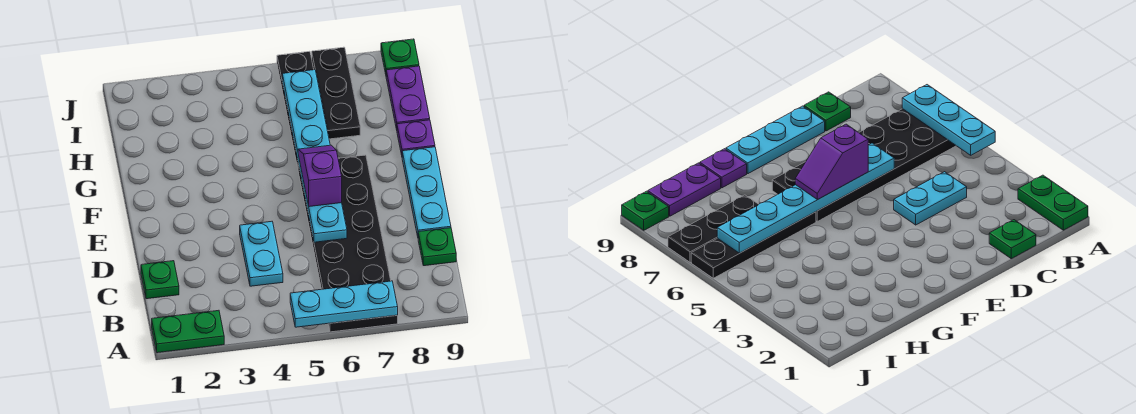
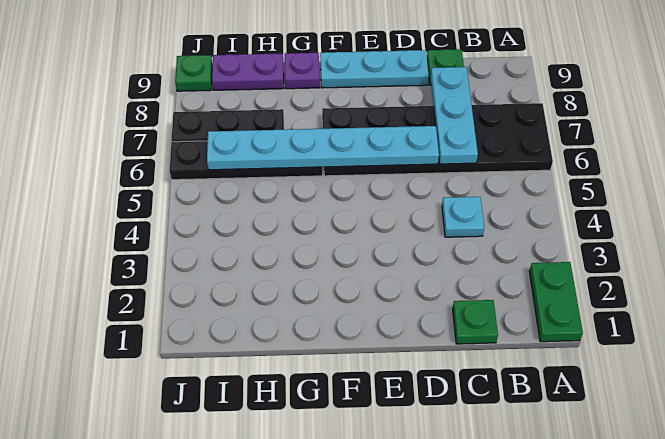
cyan 1x3 plate [290,281,398,327] -> cyan 1x3 plate moved to [431,67,478,164]
cyan 1x2 plate [240,221,283,286] -> cyan 1x1 plate [442,197,484,237]
purple 1x2 slope [298,145,342,207] -> none

